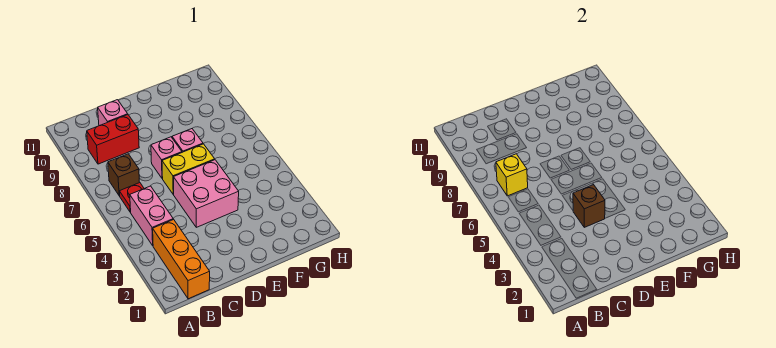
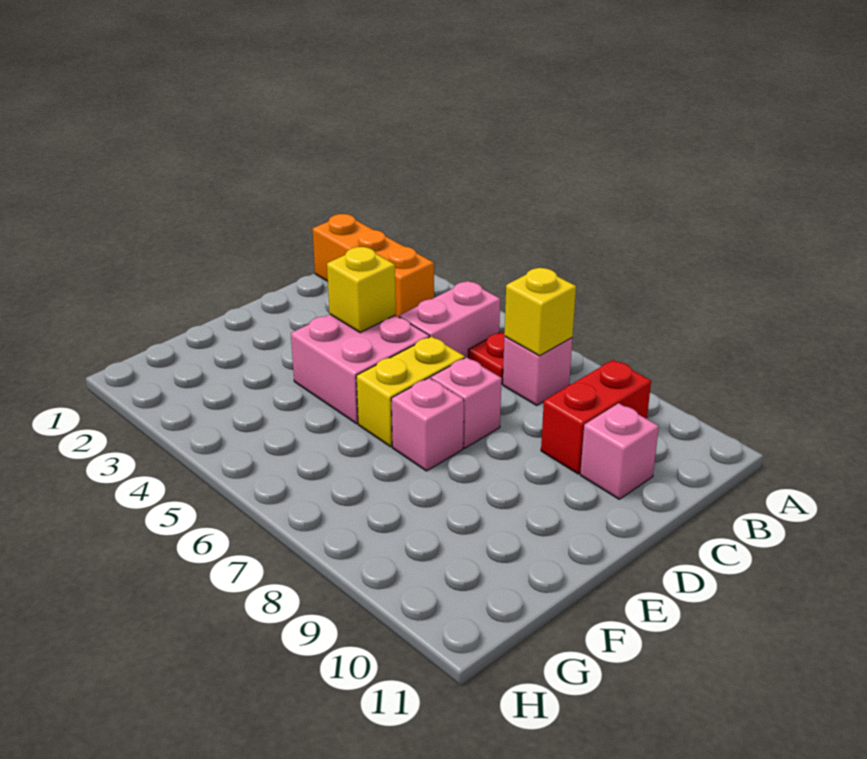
pink 1x2 brick [130,186,173,246] -> pink 1x2 brick turned to [399,281,500,358]
brown 1x1 brick [108,154,140,196] -> pink 1x1 brick [503,337,572,405]
brown 1x1 brick [573,185,605,227] -> yellow 1x1 brick [327,247,396,333]

